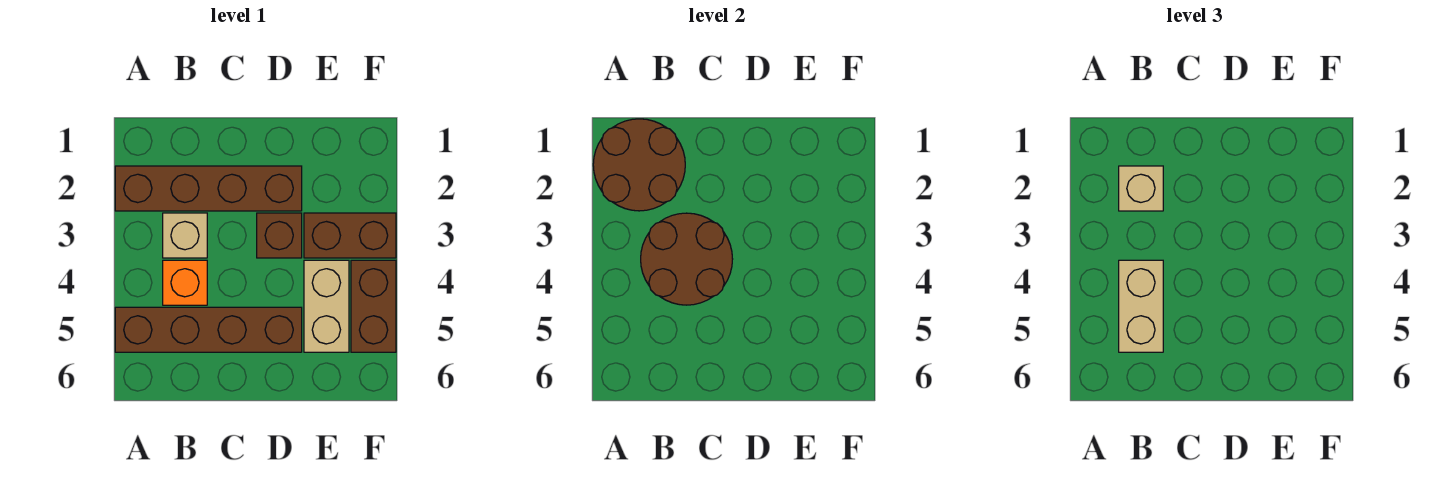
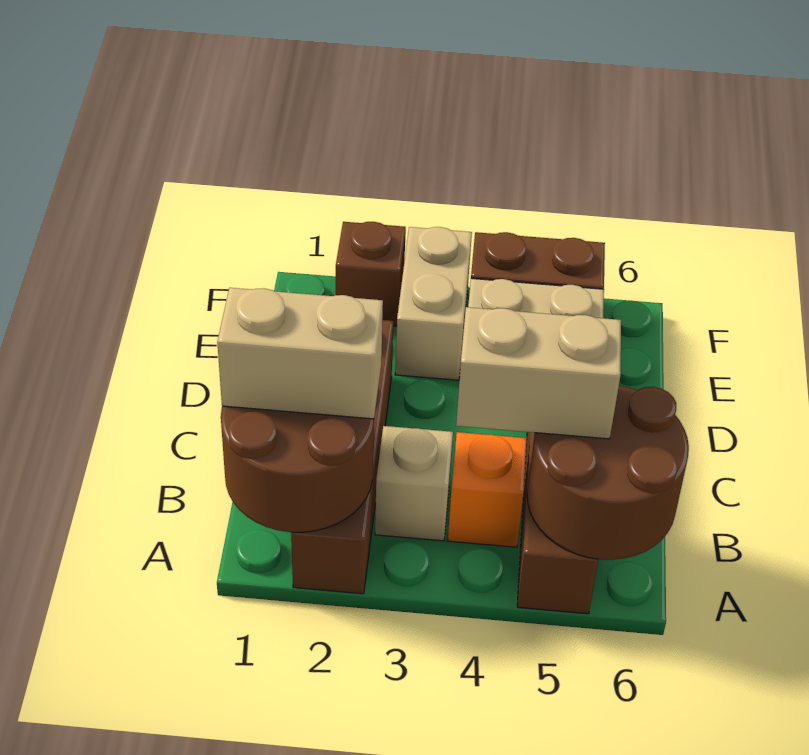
tan 1x1 brick [1119,166,1163,211] -> tan 1x2 brick [217,288,383,419]
brown 2x2 round brick [641,213,733,305] -> brown 2x2 round brick moved to [527,386,689,560]
brown 1x1 brick [257,213,302,258] -> brown 1x1 brick moved to [336,222,406,327]
brown 1x2 brick [304,213,396,258] -> tan 1x2 brick [395,227,472,380]

